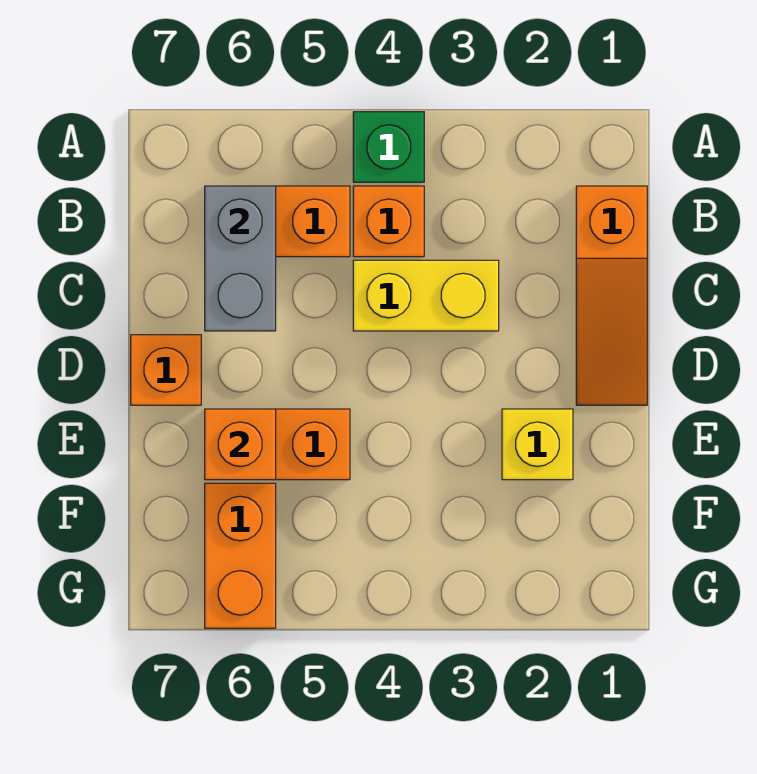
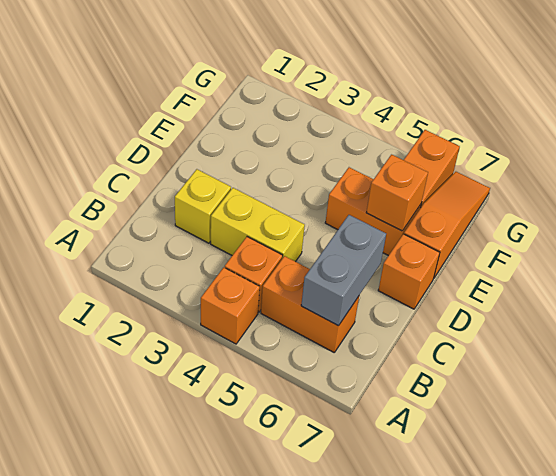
green 1x1 brick [353,112,424,182] -> orange 1x1 brick [201,267,260,344]
orange 1x3 slope [576,186,647,405] -> orange 1x3 slope moved to [404,172,490,278]
yellow 1x1 brick [502,409,573,480] -> yellow 1x1 brick moved to [175,169,231,243]

